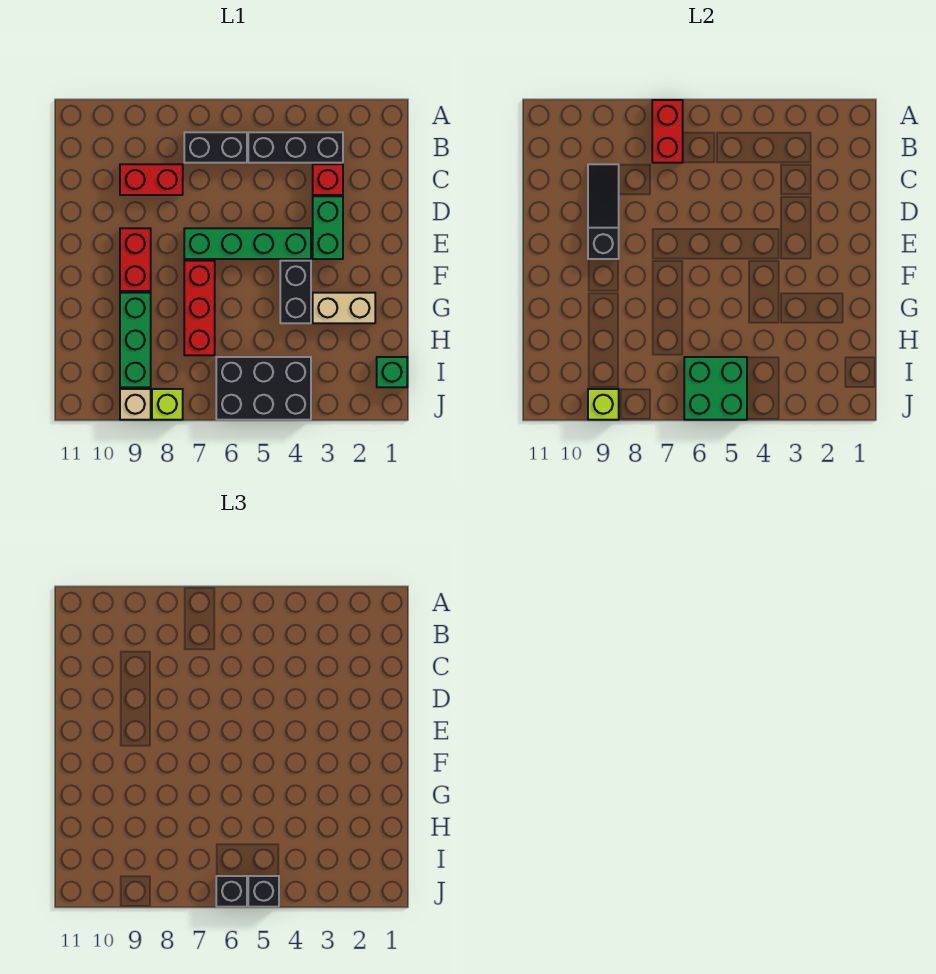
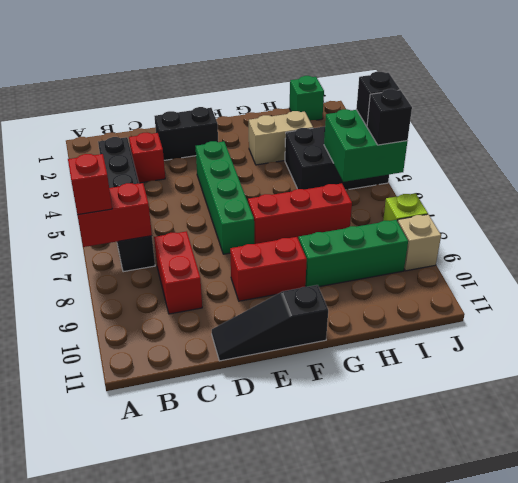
none -> red 1x1 brick [68,154,112,215]
black 1x3 slope [588,164,619,259] -> black 1x3 slope moved to [212,285,328,361]
green 1x2 brick [313,196,343,259] -> none
black 1x2 brick [280,261,311,323] -> black 1x2 brick moved to [155,107,218,160]
tan 1x2 brick [313,293,375,323] -> tan 1x2 brick turned to [249,111,313,165]
black 2x3 brick [216,357,311,420] -> black 2x3 brick turned to [285,127,389,190]
lime 1x1 brick [588,389,619,420] -> none

